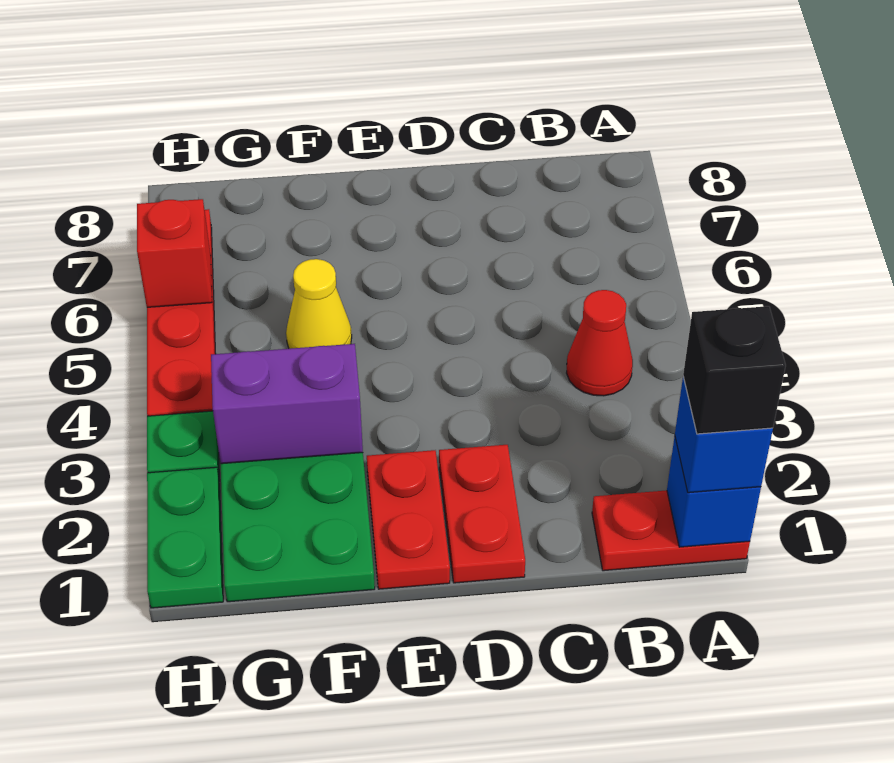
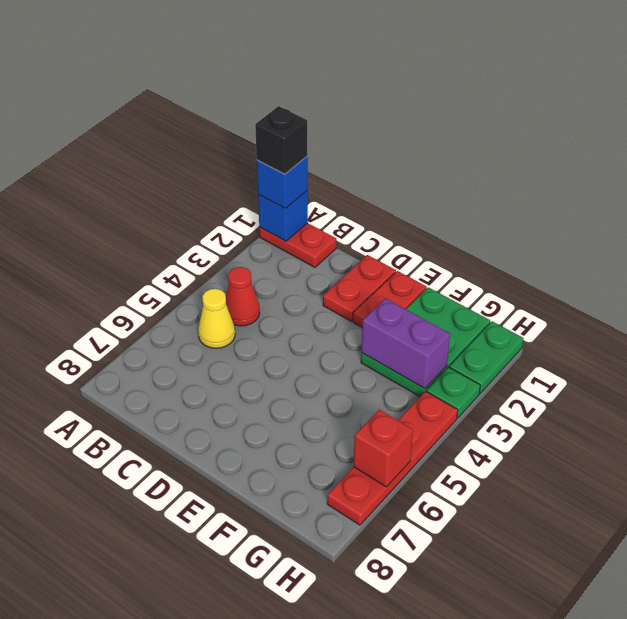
yellow 1x1 cone [286,259,352,349] -> yellow 1x1 cone moved to [198,289,235,348]

